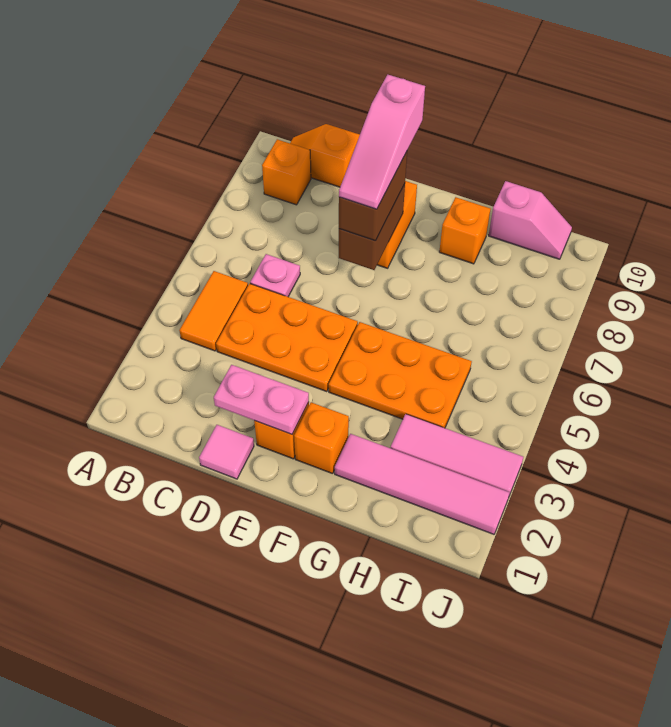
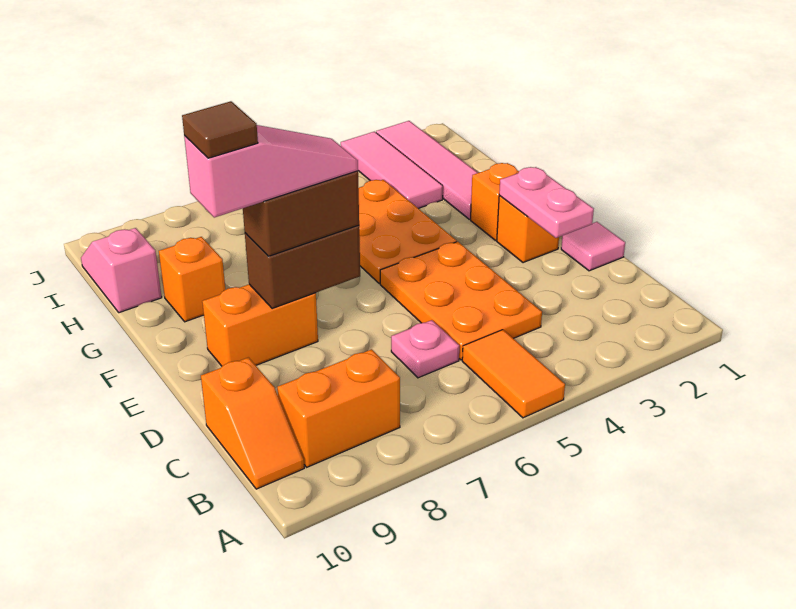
orange 1x2 tile [179,271,248,351] -> orange 1x2 tile turned to [462,330,565,418]
orange 1x1 brick [262,139,311,205] -> orange 1x2 brick [277,349,400,467]
none -> brown 1x1 tile [182,101,258,158]

